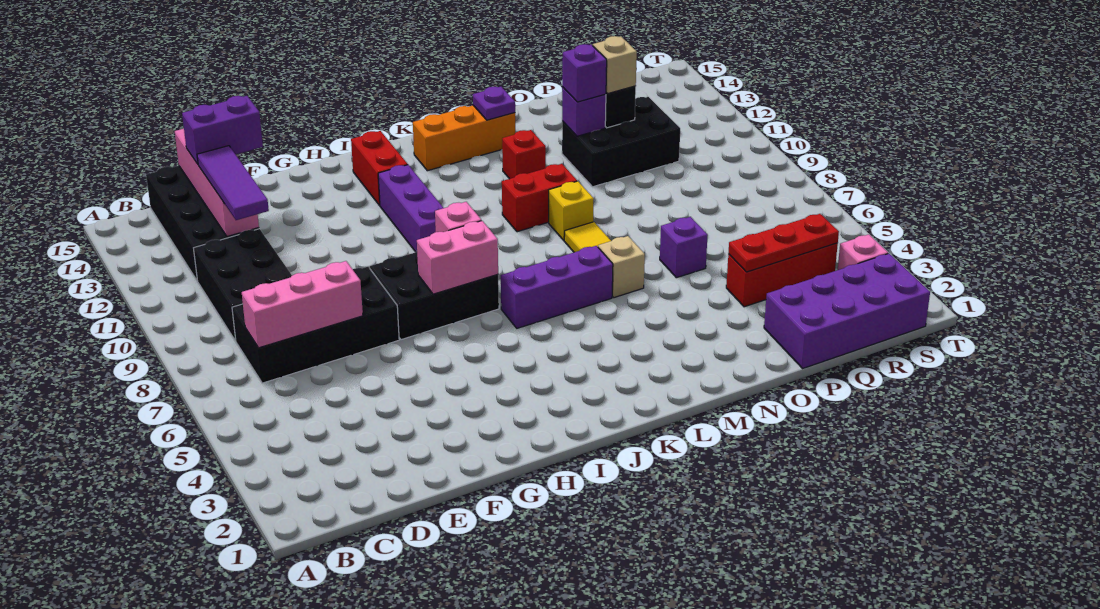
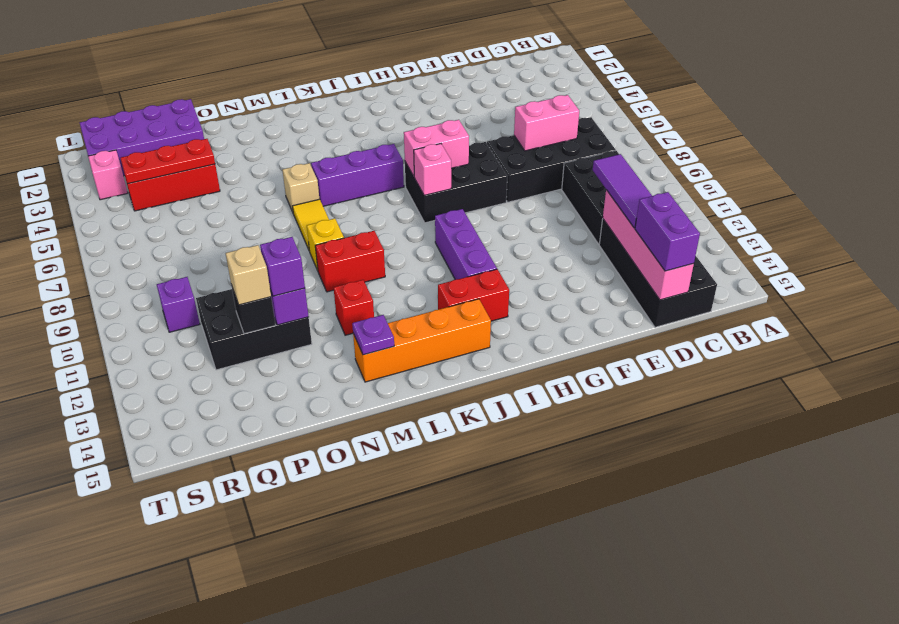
pink 1x3 brick [242,261,363,348] -> pink 1x2 brick [514,95,579,151]
purple 1x2 brick [182,96,263,164] -> purple 1x2 brick turned to [635,192,700,271]
red 1x2 brick [351,131,408,206] -> red 1x2 brick turned to [438,269,509,321]
orange 1x3 brick [413,105,515,171] -> orange 1x4 brick [353,299,491,382]
purple 1x1 brick [660,217,708,278] -> purple 1x1 brick moved to [157,277,200,332]

